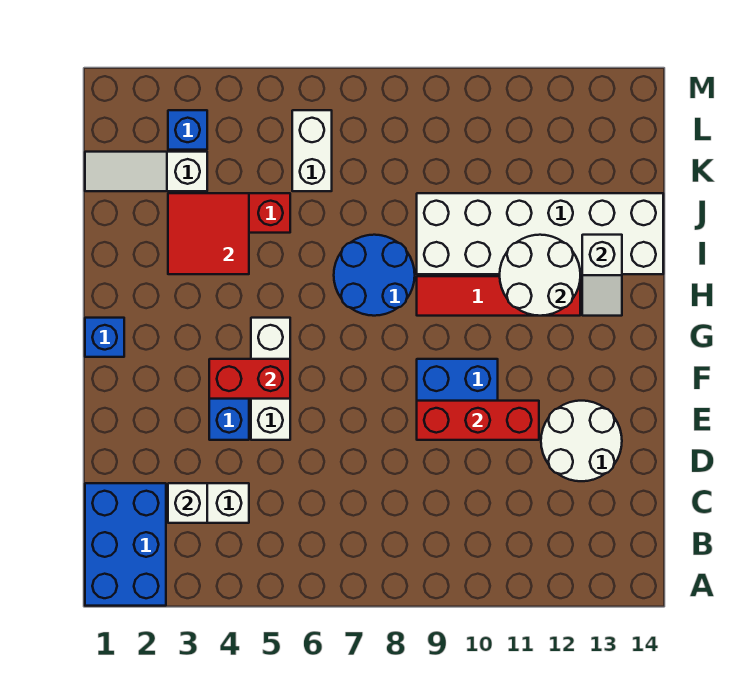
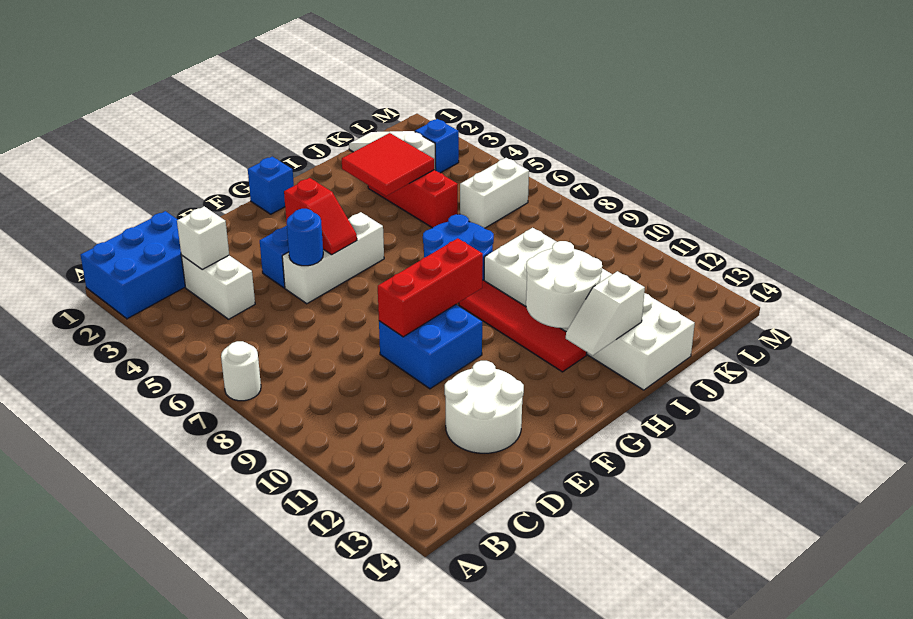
none -> white 1x1 round brick [221,341,261,401]
none -> blue 1x1 round brick [287,209,323,266]
red 1x3 brick [417,401,539,440] -> red 1x3 brick turned to [378,238,483,337]
red 1x2 brick [209,359,290,399] -> red 1x2 slope [284,178,357,255]

